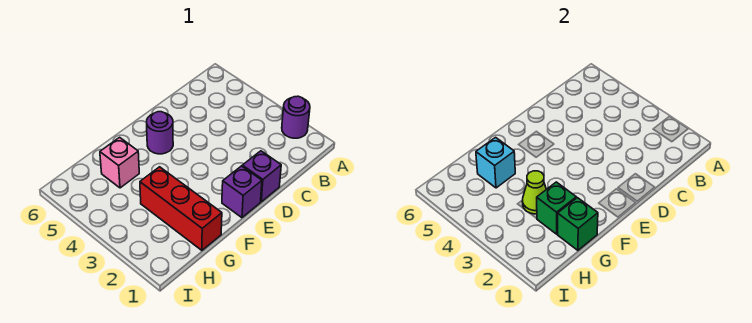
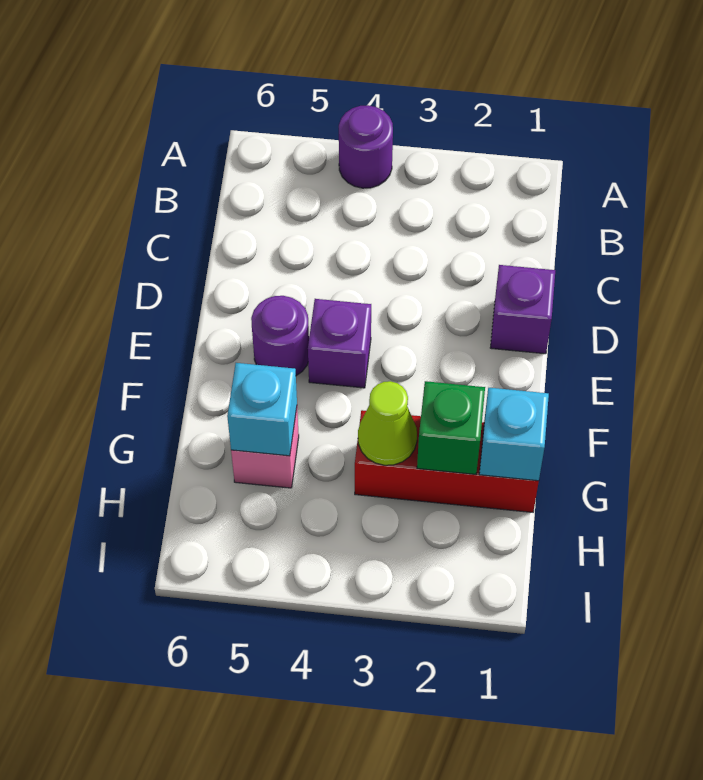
purple 1x1 round brick [282,96,310,138] -> purple 1x1 round brick moved to [339,105,393,188]
purple 1x1 brick [222,166,262,218] -> purple 1x1 brick moved to [308,299,371,388]
green 1x1 brick [557,198,598,250] -> cyan 1x1 brick [479,388,549,481]

